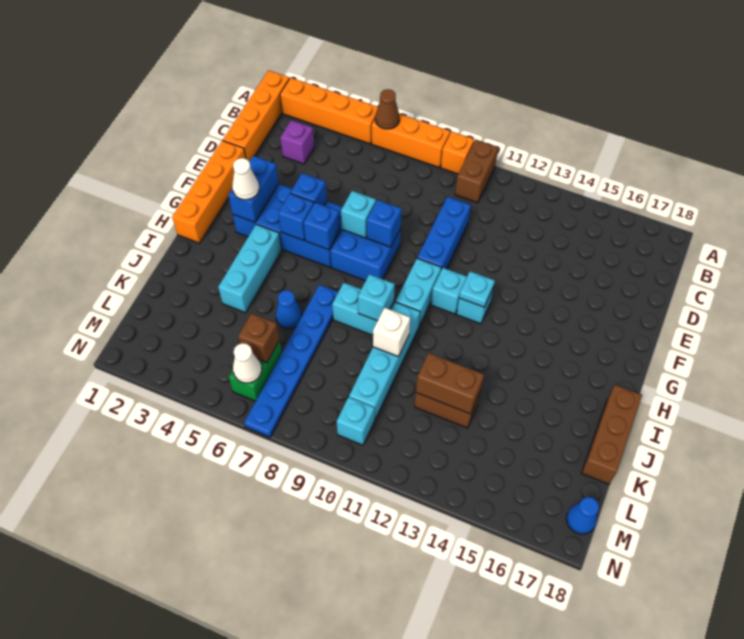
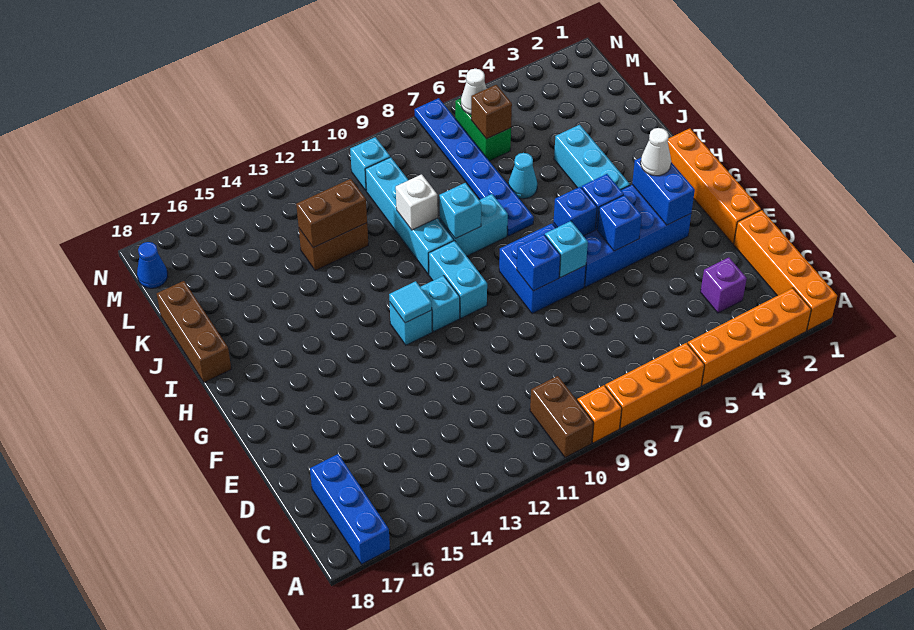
brown 1x1 cone [375,89,400,129] -> none
blue 1x3 brick [417,197,471,270] -> blue 1x3 brick moved to [310,454,390,564]
cyan 1x1 plate [459,271,495,307] -> cyan 1x1 tile [389,281,432,323]
blue 1x1 cone [276,290,302,328] -> cyan 1x1 cone [508,152,537,199]

